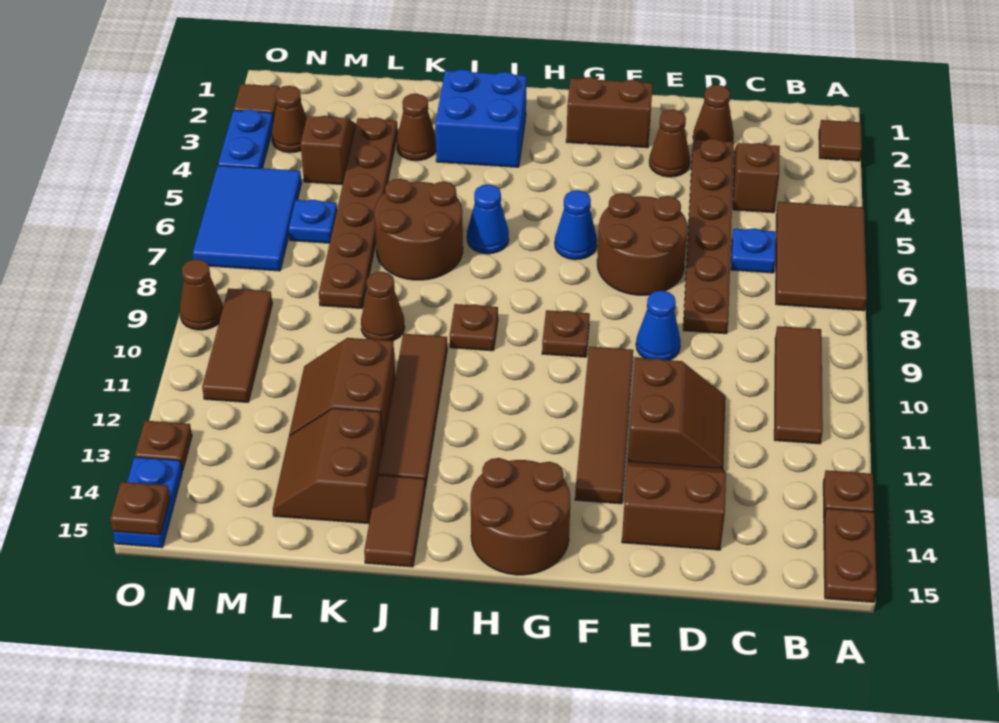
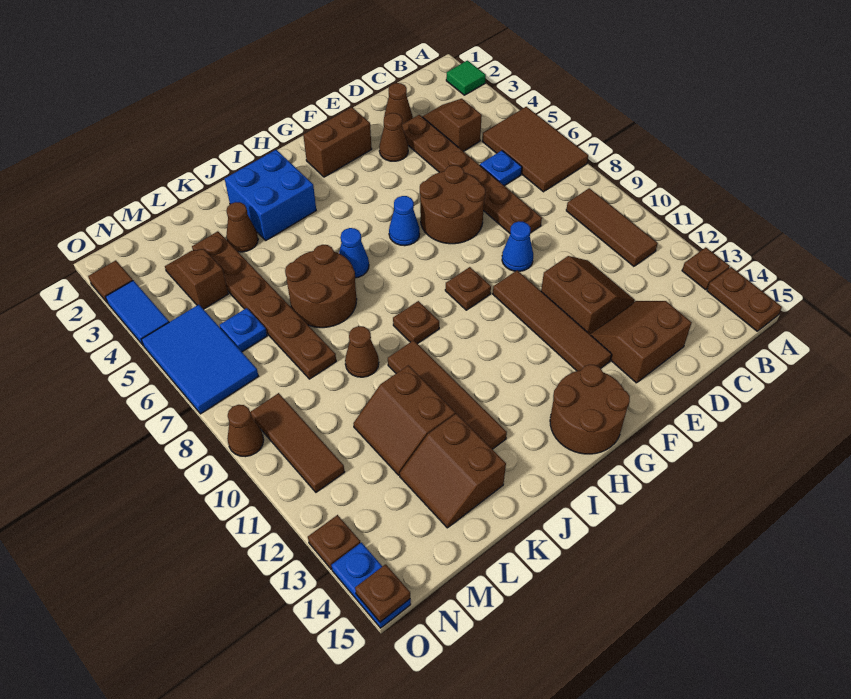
brown 1x1 tile [819,120,862,161] -> green 1x1 tile [446,61,486,95]
brown 1x2 tile [364,475,425,567] -> none
brown 1x1 cone [272,86,307,153] -> none
blue 1x2 plate [218,109,273,168] -> blue 1x2 tile [106,280,169,346]

